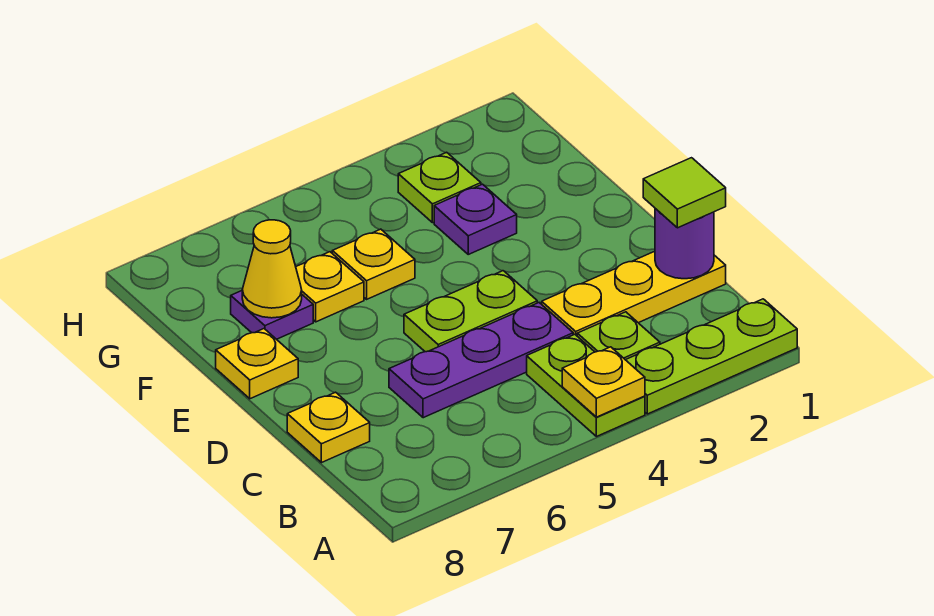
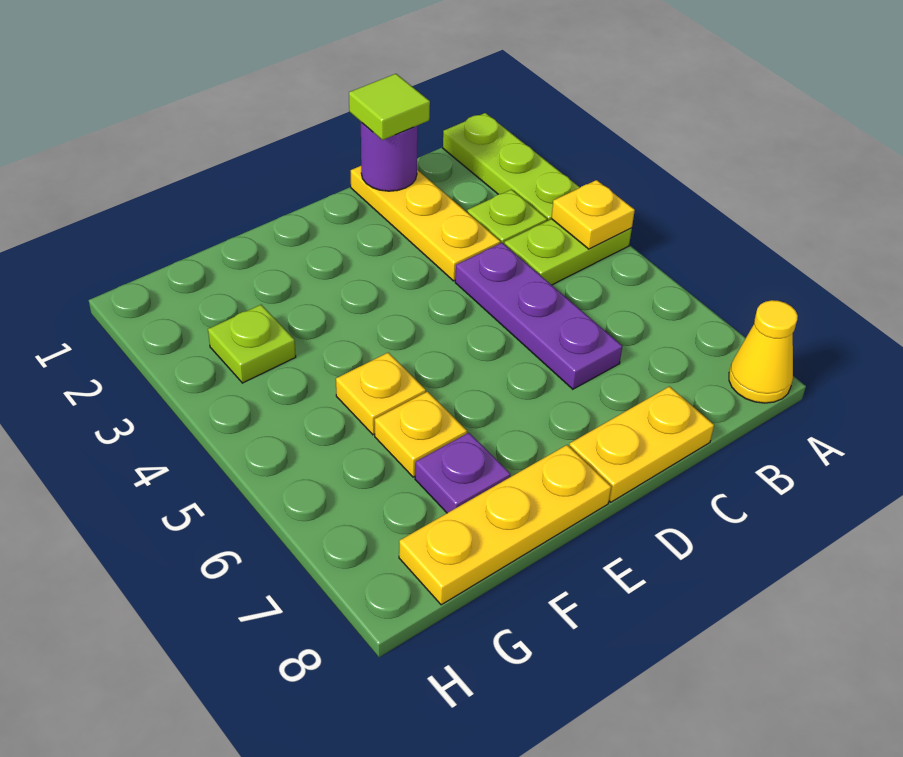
yellow 1x1 plate [287,392,370,463] -> yellow 1x2 plate [569,386,714,502]
lime 1x2 plate [404,271,537,352] -> none
yellow 1x1 plate [216,329,298,399] -> yellow 1x3 plate [399,445,611,605]
purple 1x1 plate [434,184,517,254] -> none
yellow 1x1 cone [242,220,302,318] -> yellow 1x1 cone moved to [729,300,798,403]

